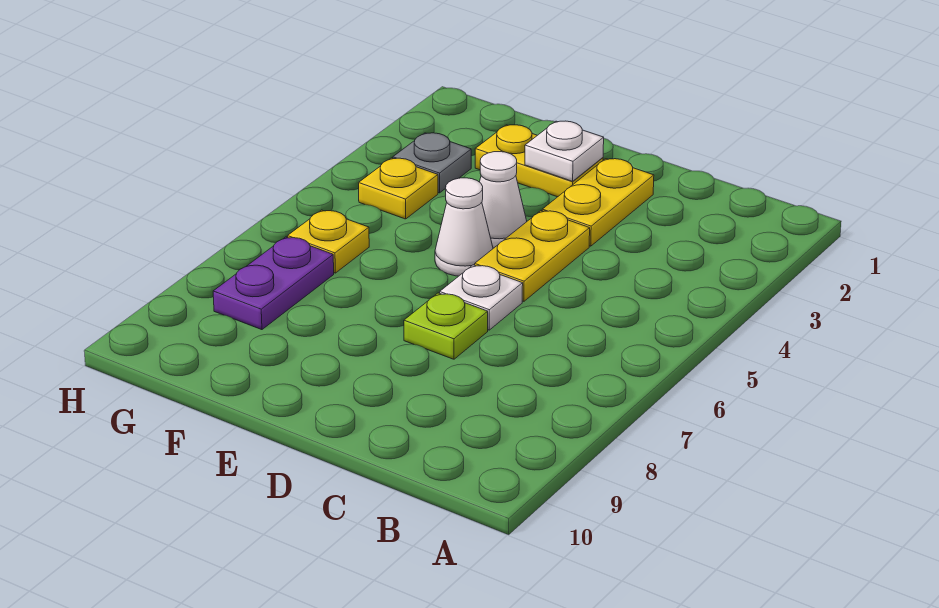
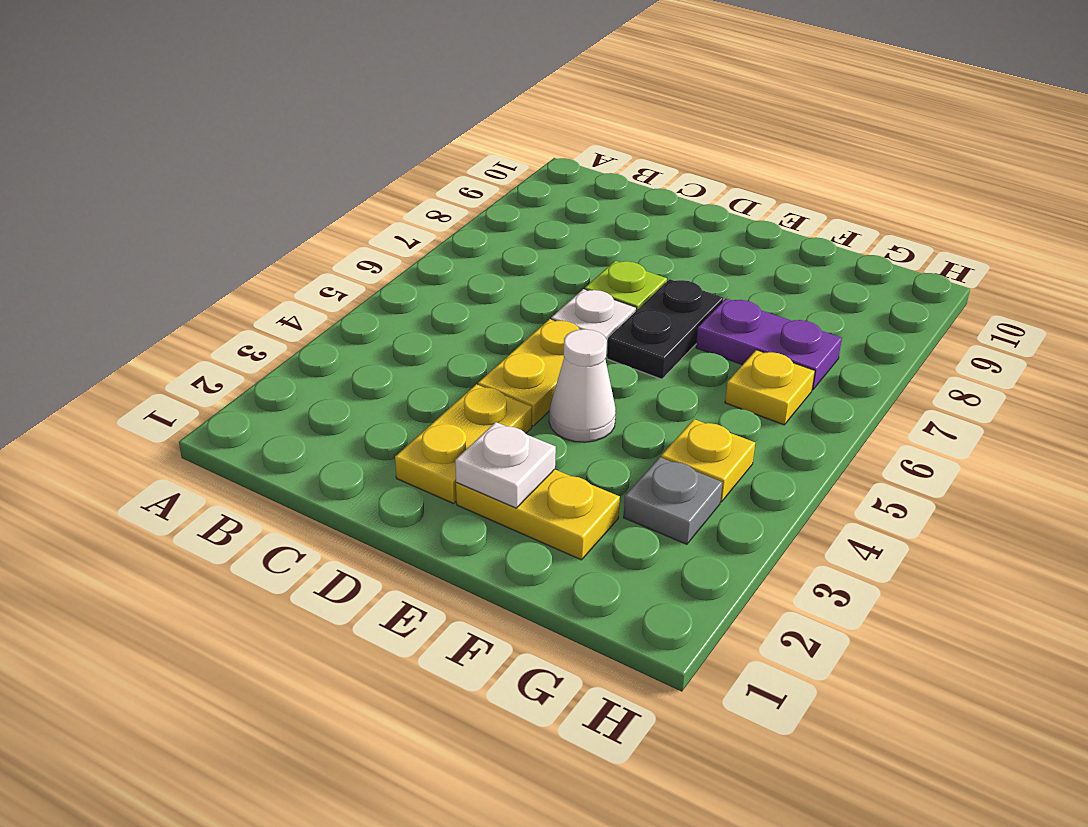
white 1x1 cone [435,178,493,276] -> none
none -> black 1x2 plate [607,279,723,379]
purple 1x2 plate [213,237,334,330] -> purple 1x2 plate turned to [696,298,842,390]

